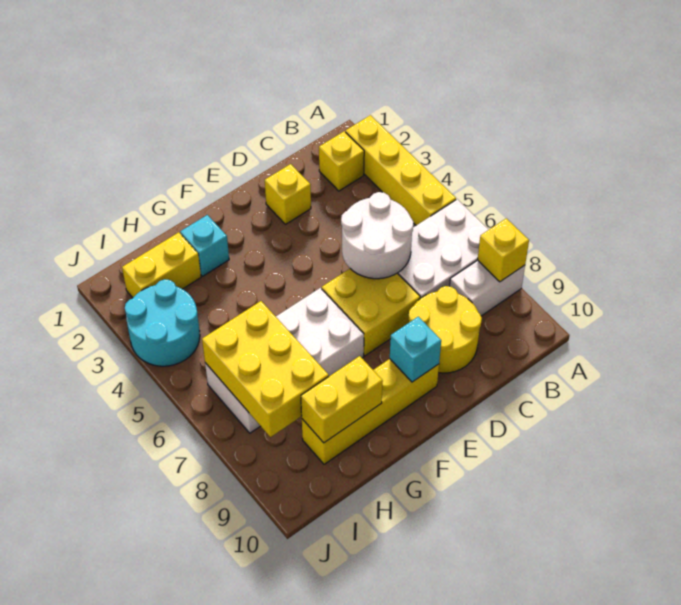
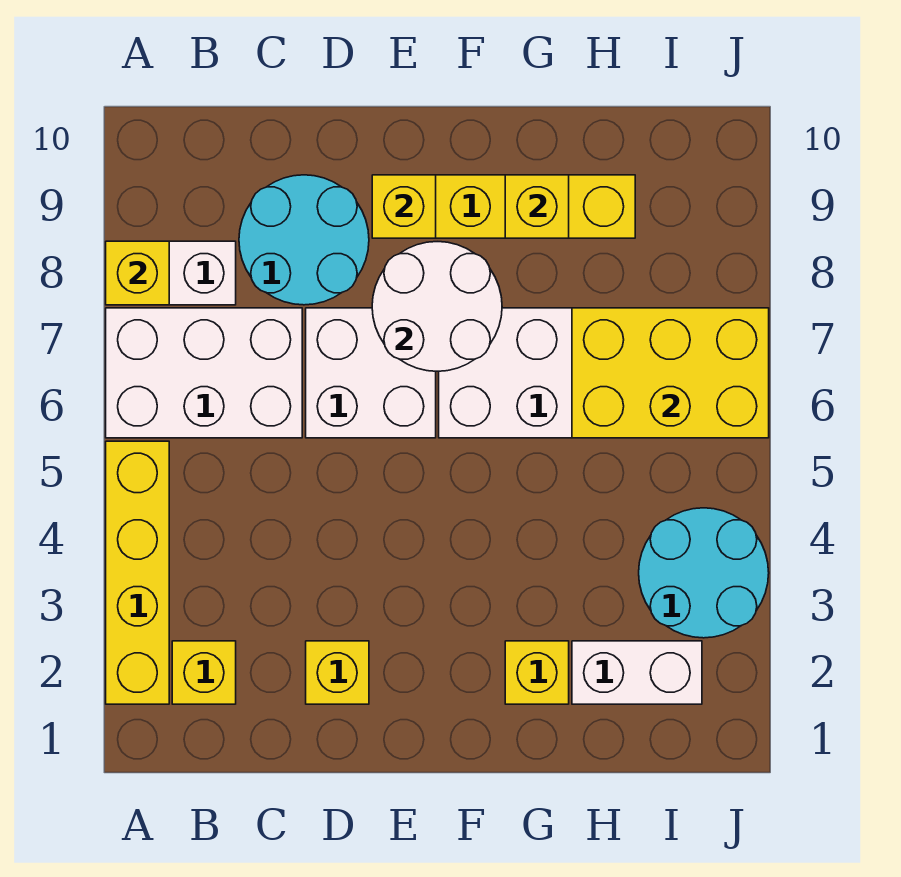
white 2x2 round brick [341,192,414,279] -> white 2x2 round brick moved to [372,242,502,371]
yellow 2x2 round brick [409,286,482,373] -> cyan 2x2 round brick [239,175,369,305]
yellow 2x2 brick [322,269,420,356] -> white 2x2 brick [306,308,436,438]
cyan 1x1 brick [390,317,441,382] -> yellow 1x1 brick [372,175,436,238]
cyan 1x1 brick [180,215,229,276] -> yellow 1x1 brick [505,641,569,704]
yellow 1x2 brick [301,356,383,443] -> yellow 1x1 brick [505,175,569,238]
yellow 1x2 brick [122,232,201,298] -> white 1x2 brick [572,641,702,704]
yellow 2x3 brick [202,301,329,437] -> yellow 2x3 brick turned to [572,308,769,438]

